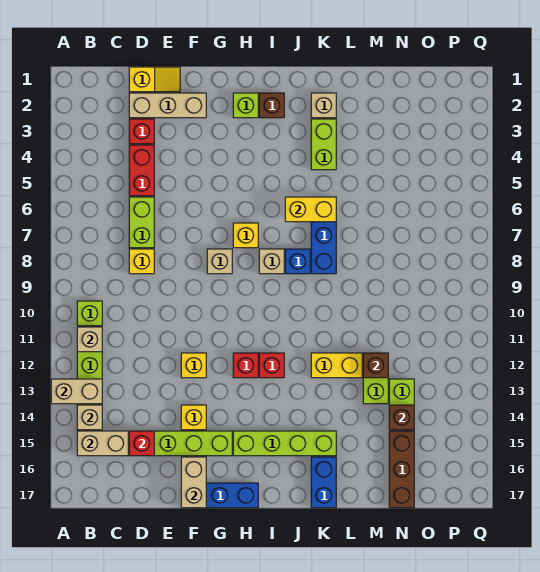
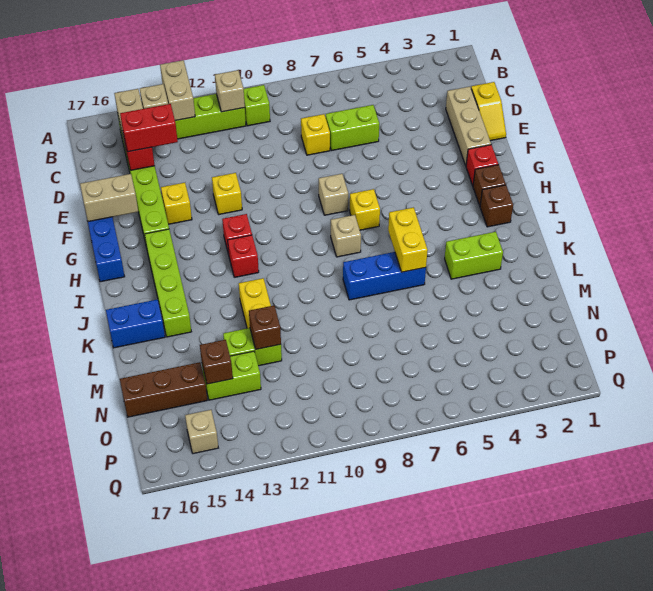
red 1x1 brick [129,119,154,144] -> red 1x1 brick moved to [466,145,498,185]
red 1x2 brick [129,145,154,196] -> red 1x2 brick moved to [120,104,178,152]
lime 1x1 brick [233,93,258,118] -> brown 1x1 brick [473,165,506,206]
blue 1x1 brick [285,249,310,274] -> none
tan 1x1 brick [311,93,336,118] -> tan 1x1 brick moved to [185,410,218,454]

